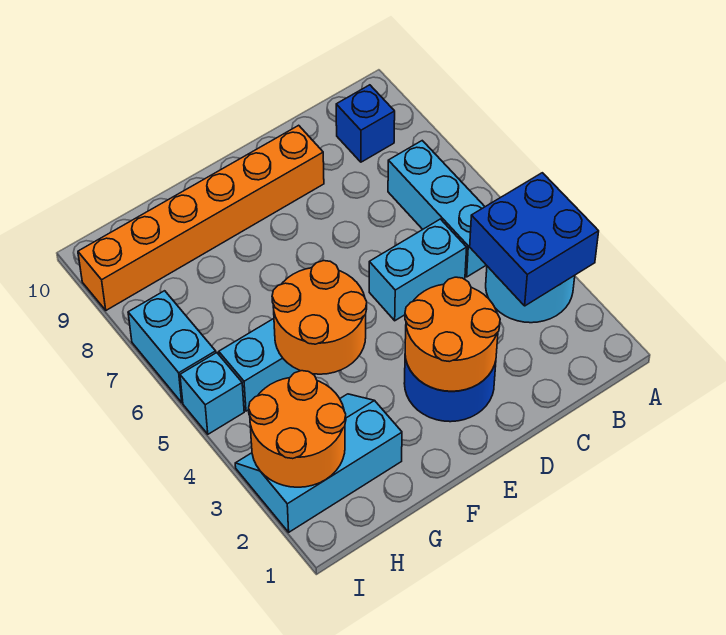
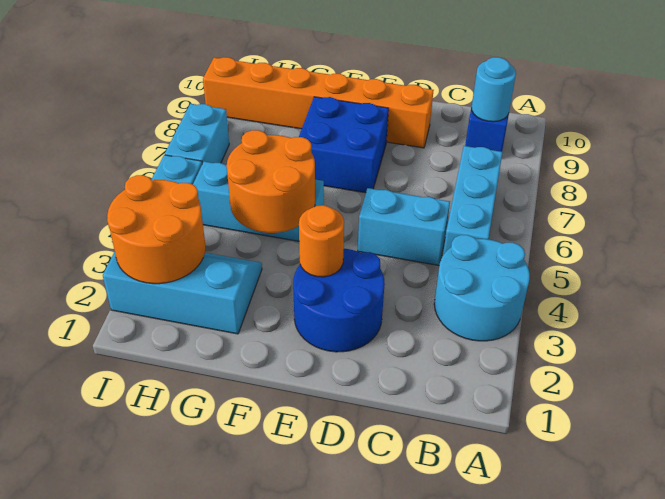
blue 2x2 brick [470,173,599,306] -> blue 2x2 brick moved to [299,97,389,193]
none -> cyan 1x1 round brick [472,57,516,122]
orange 2x2 round brick [405,277,500,391] -> orange 1x1 round brick [299,205,344,277]

